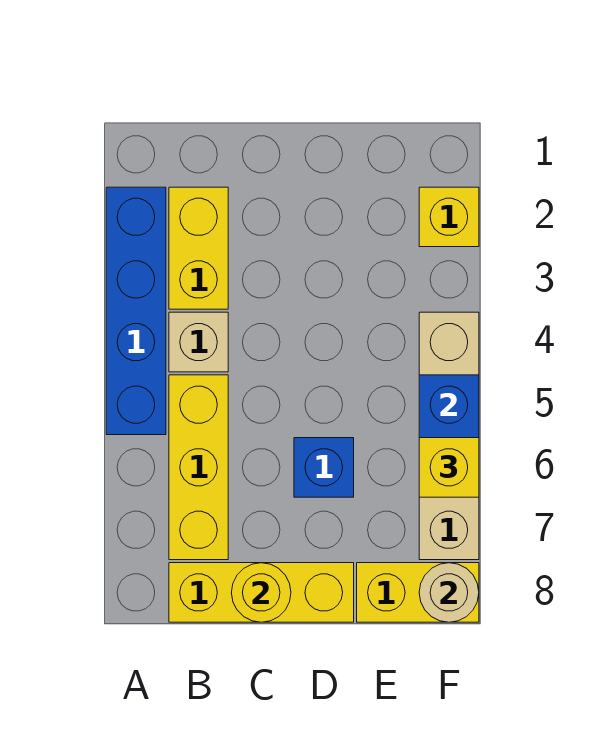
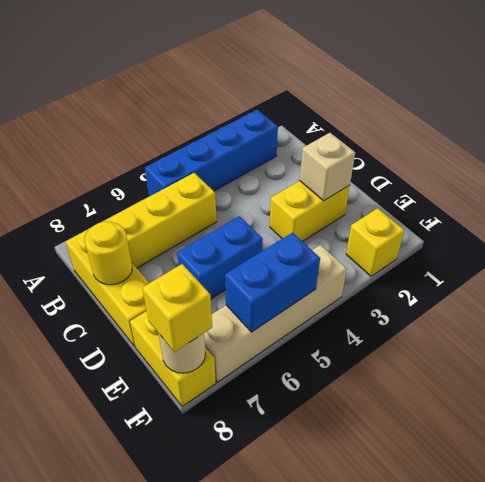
yellow 1x2 brick [169,187,228,309] -> yellow 1x2 brick moved to [270,181,350,241]
tan 1x1 brick [169,312,228,372] -> tan 1x1 brick moved to [300,133,355,201]
blue 1x1 brick [294,438,354,497] -> blue 1x2 brick [177,216,263,299]
yellow 1x1 brick [419,438,479,497] -> yellow 1x1 brick moved to [142,264,212,352]

